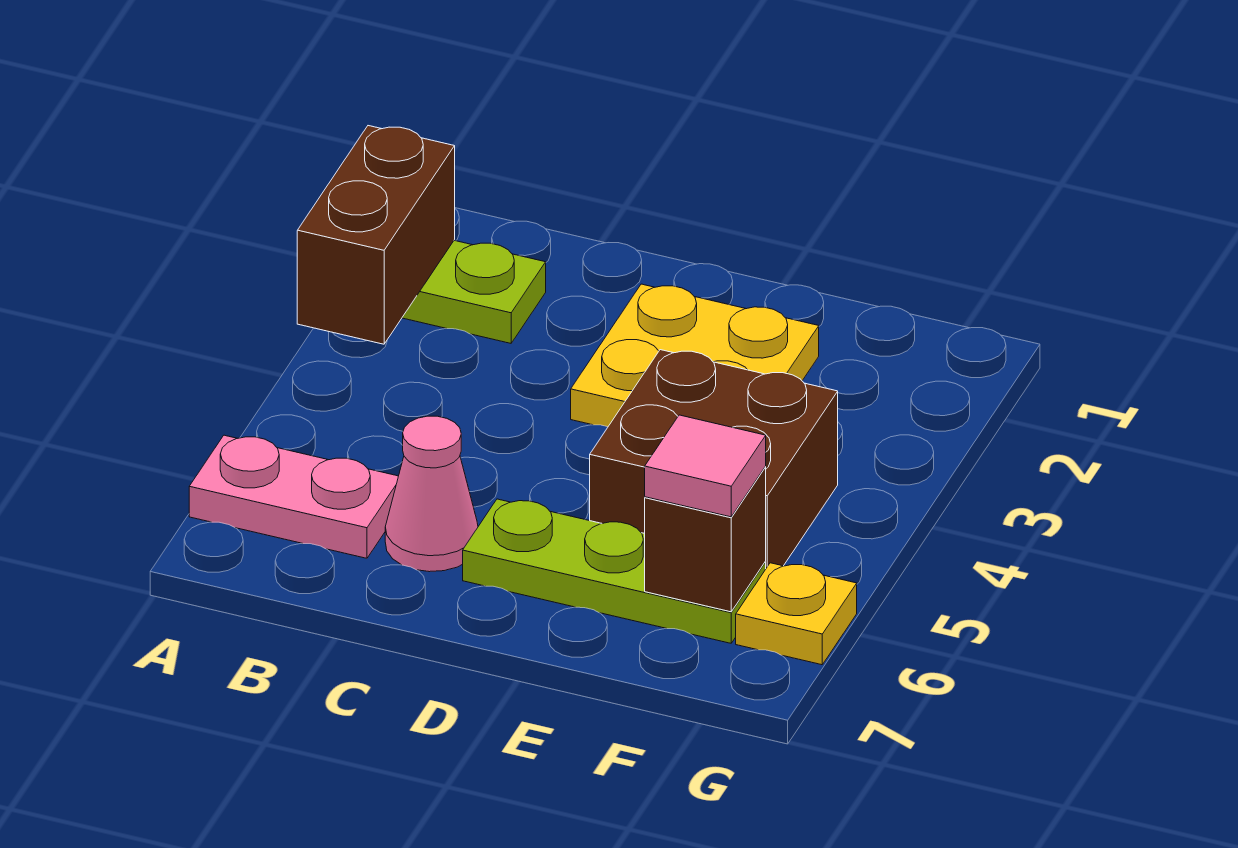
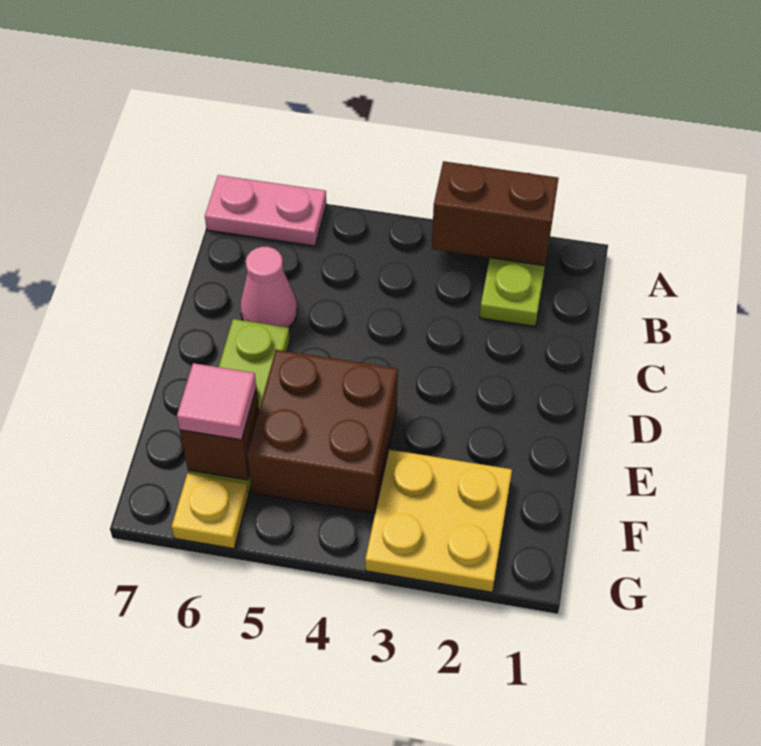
pink 1x2 plate [189,435,398,558] -> pink 1x2 plate turned to [205,175,326,246]
yellow 2x2 plate [571,284,819,427] -> yellow 2x2 plate moved to [365,450,512,592]

